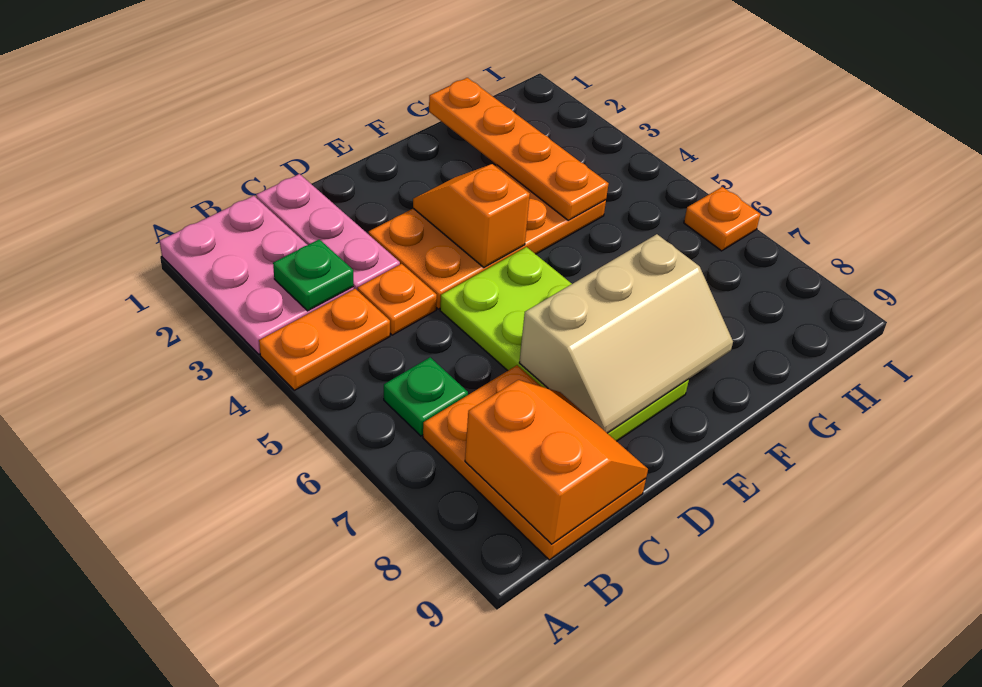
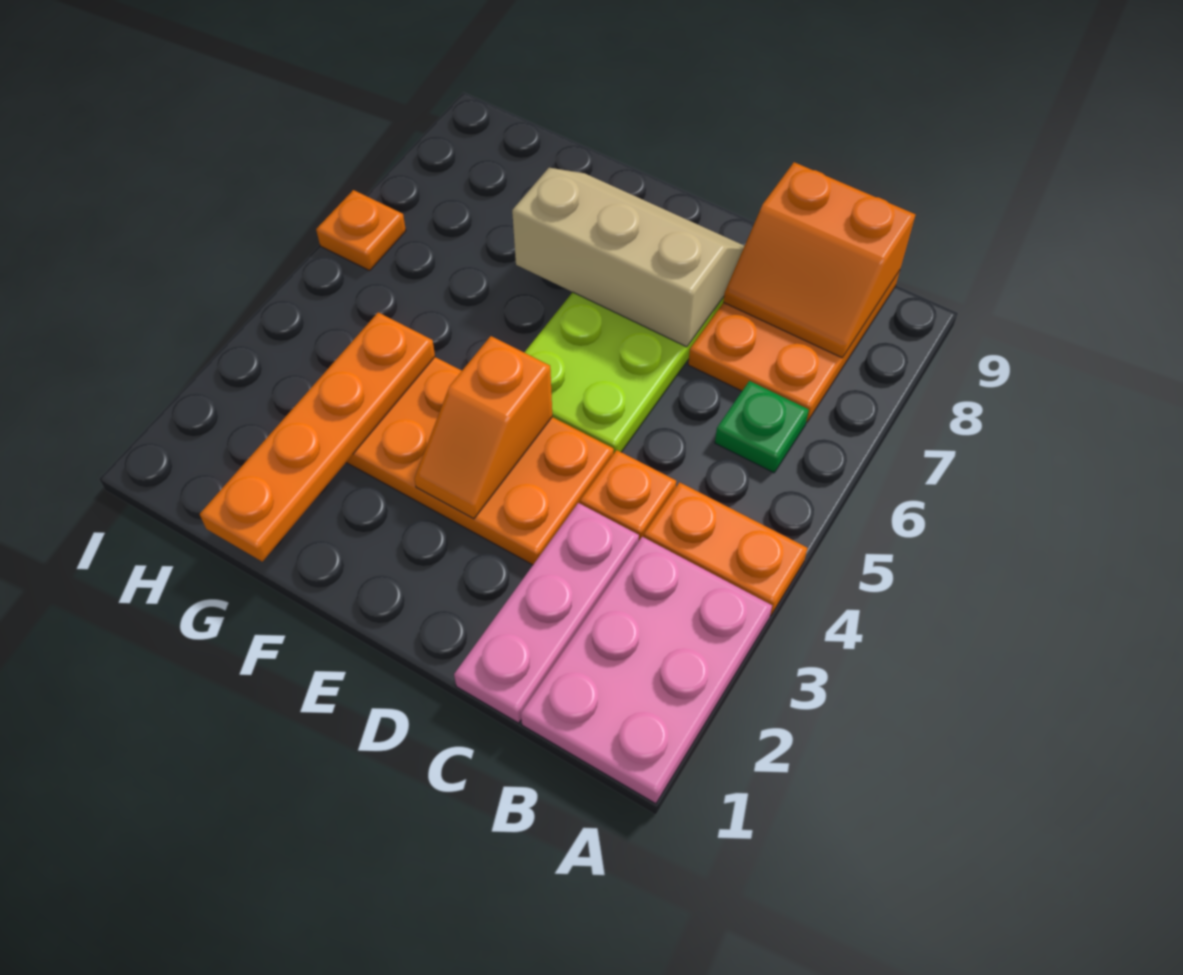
green 1x1 plate [273,239,354,311] -> none
orange 2x2 slope [465,380,648,544] -> orange 2x2 slope turned to [723,162,916,358]

